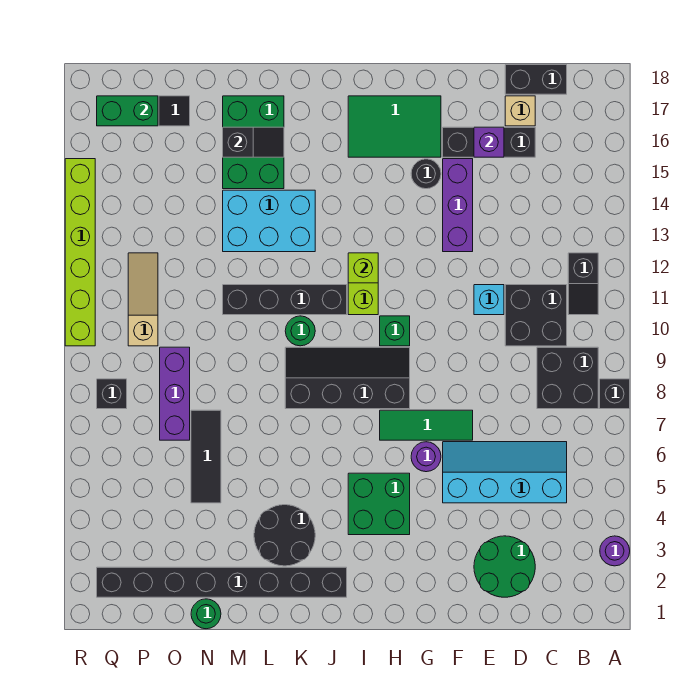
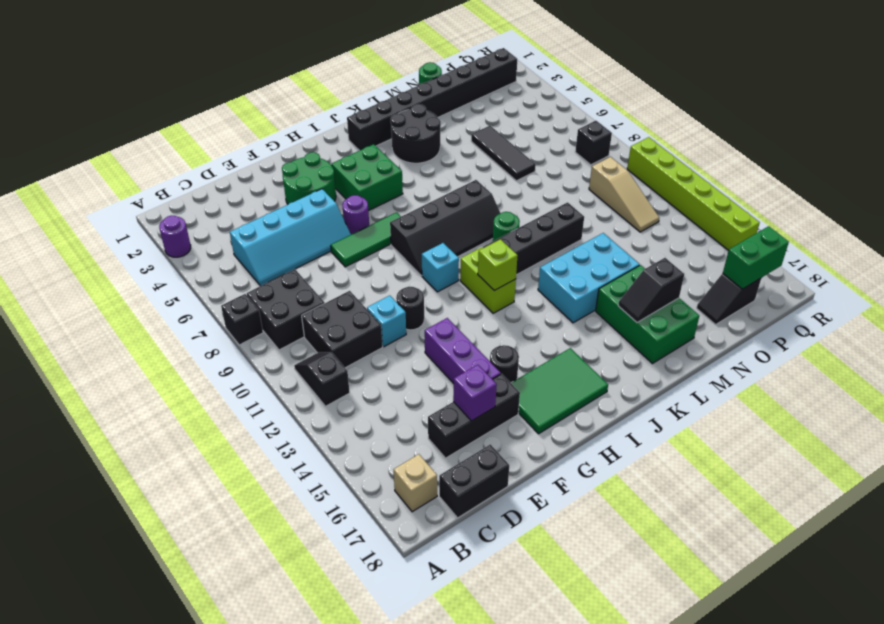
green 2x2 round brick [474,536,535,597] -> green 2x2 round brick moved to [282,152,336,204]
tan 1x1 brick [505,96,535,126] -> tan 1x1 brick moved to [394,454,437,512]
none -> black 1x1 round brick [396,286,424,330]
green 1x1 brick [380,316,410,346] -> cyan 1x1 brick [422,243,459,292]
purple 1x3 brick [160,347,190,440] -> none

